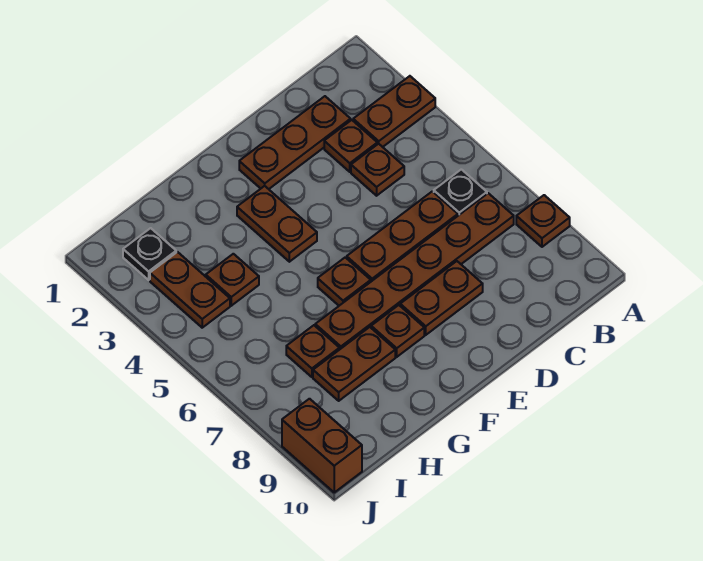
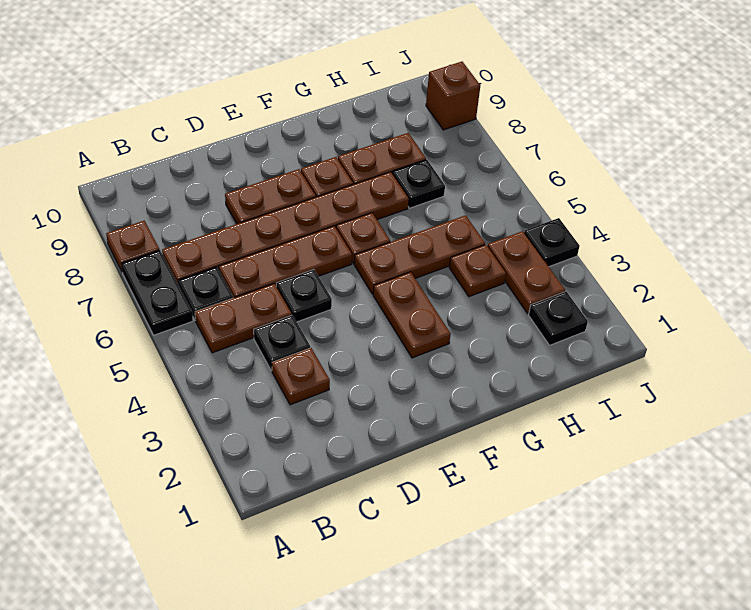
brown 1x2 plate [353,76,435,147] -> brown 1x2 plate moved to [195,284,292,353]
none -> black 1x2 plate [121,250,193,335]
brown 1x3 plate [239,96,351,189] -> brown 1x3 plate moved to [354,215,485,294]
brown 1x1 plate [351,144,404,196] -> black 1x1 plate [254,315,310,371]
none -> black 1x1 plate [276,269,332,322]
brown 1x1 plate [286,325,339,377] -> black 1x1 plate [392,160,445,208]
none -> black 1x1 plate [524,218,579,267]
brown 1x2 brick [282,399,362,492] -> brown 1x1 brick [426,62,480,130]

